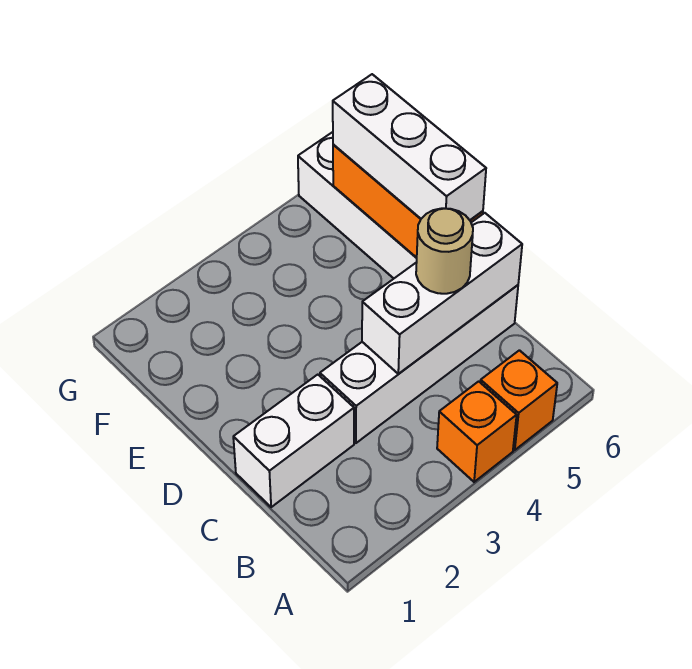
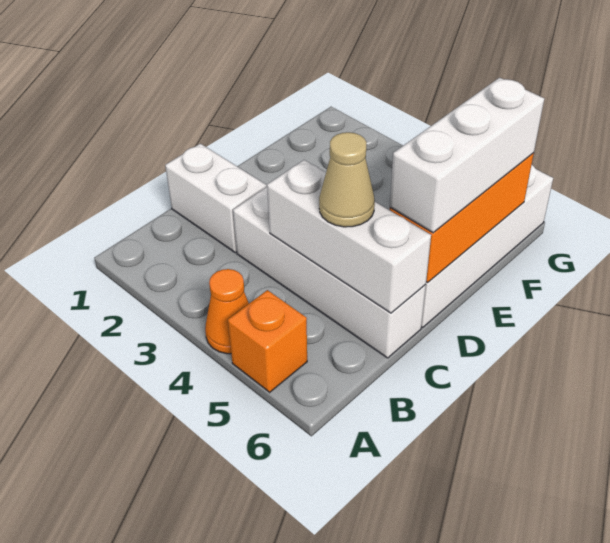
orange 1x1 brick [437,381,517,482] -> orange 1x1 cone [205,269,249,354]
tan 1x1 round brick [416,208,473,294] -> tan 1x1 cone [319,132,375,227]

